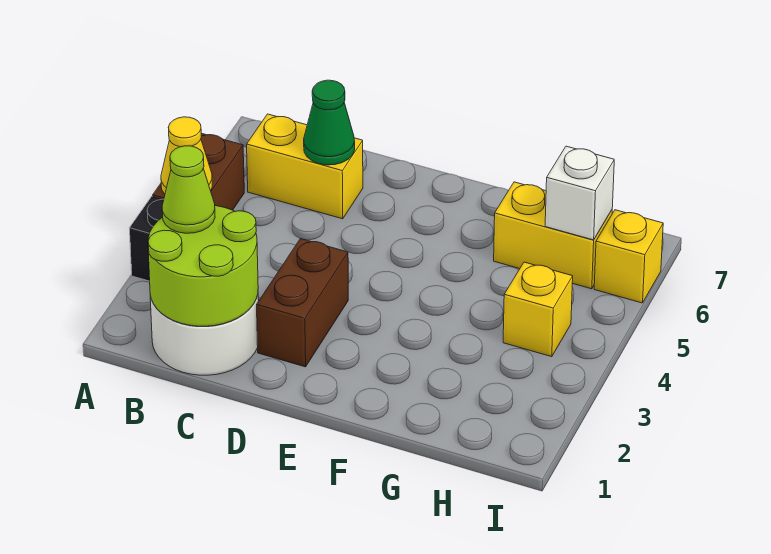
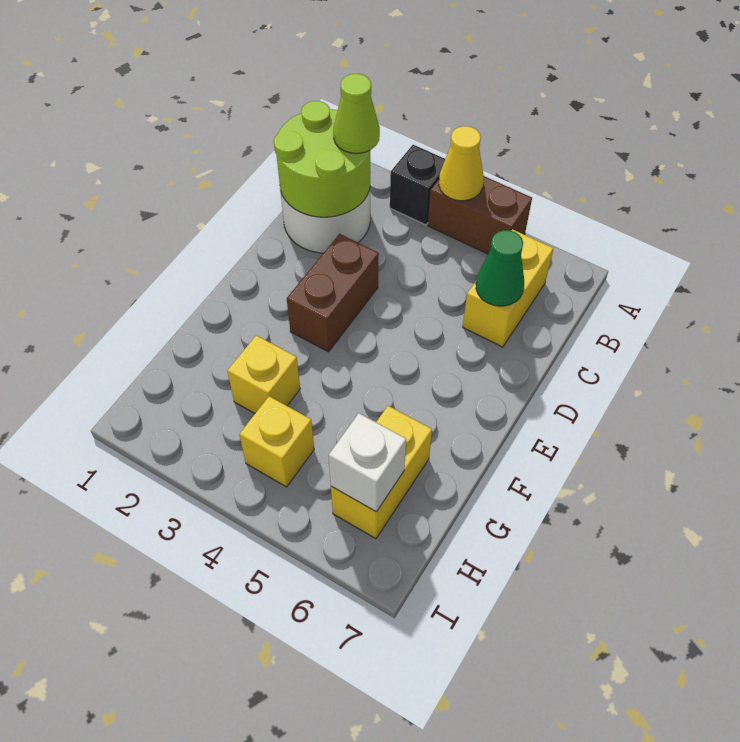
brown 1x2 brick [257,239,348,367] -> brown 1x2 brick turned to [287,234,379,352]
yellow 1x1 brick [594,210,663,303] -> yellow 1x1 brick moved to [227,335,300,413]

